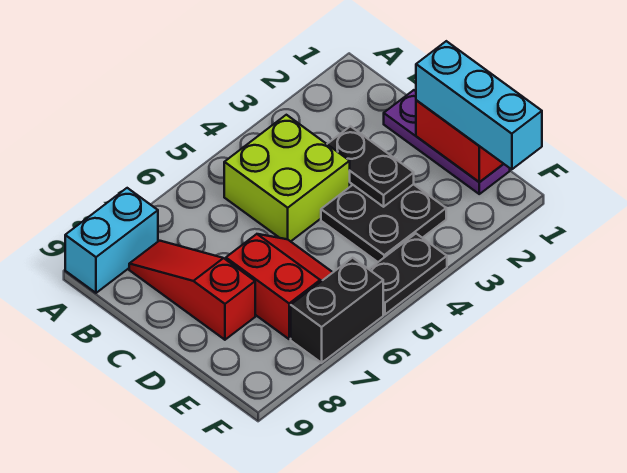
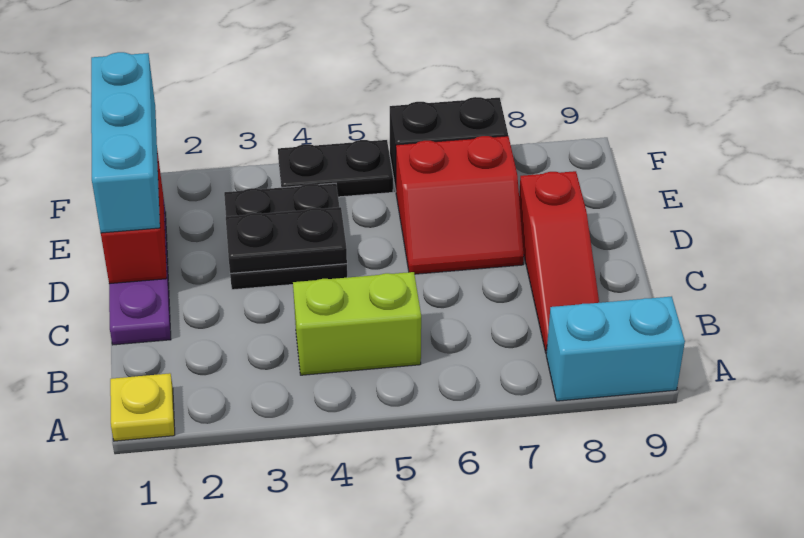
none -> yellow 1x1 plate [110,373,175,441]
lime 2x2 brick [224,115,350,241] -> lime 1x2 brick [293,272,421,375]
black 1x2 plate [327,126,414,207] -> black 1x2 plate turned to [226,207,347,273]
red 2x2 slope [226,234,333,339] -> red 2x2 slope turned to [396,136,524,274]

